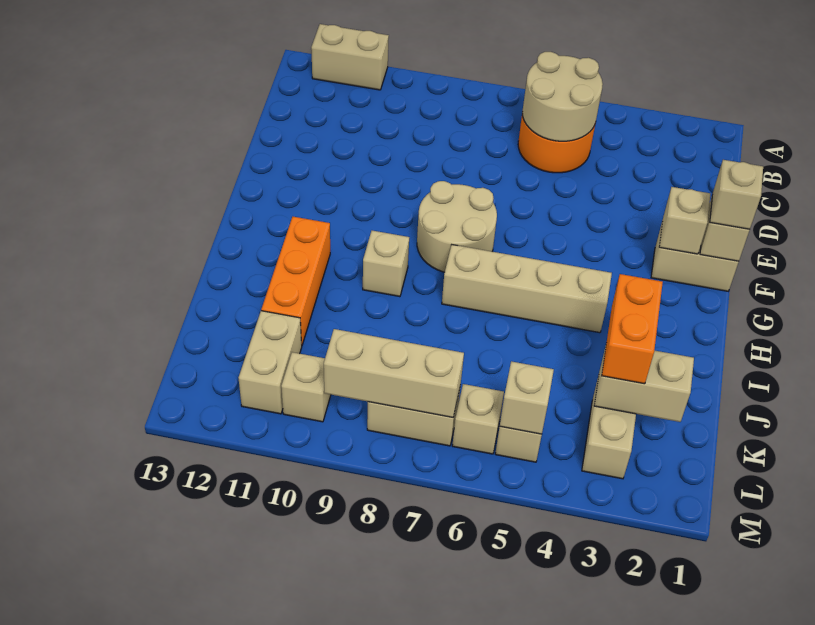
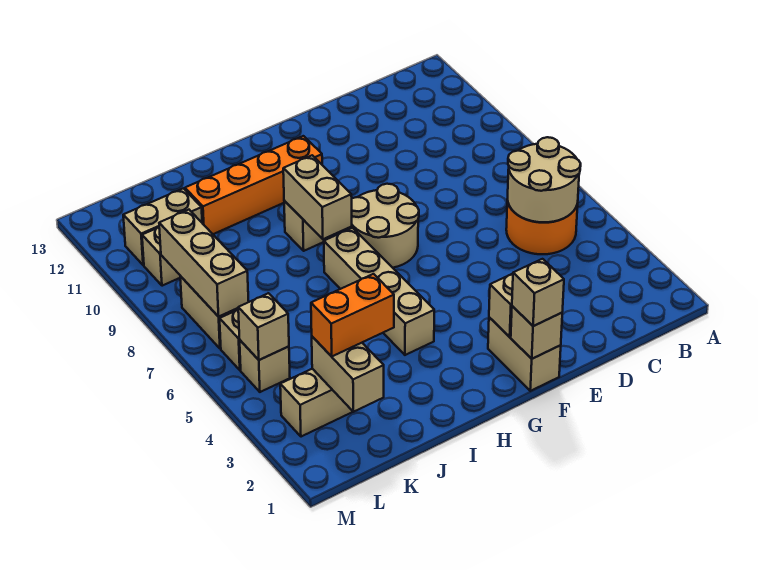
tan 1x2 brick [311,24,389,90] -> tan 1x2 brick moved to [283,155,352,239]
orange 1x3 brick [261,217,330,345] -> orange 1x4 brick [185,136,322,234]

